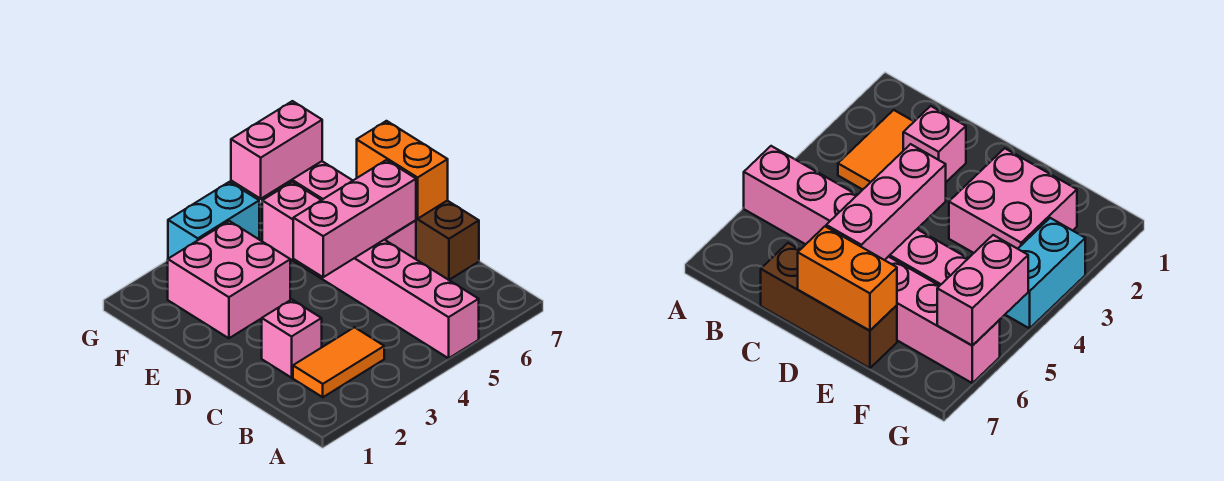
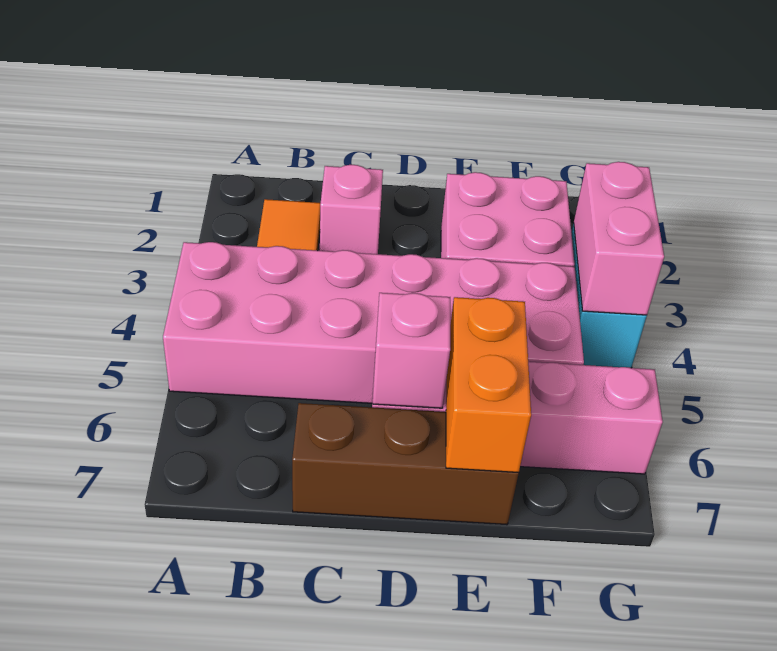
pink 1x6 brick [262,182,479,358] -> pink 2x6 brick [163,242,584,403]
pink 1x3 brick [293,160,416,277] -> pink 1x1 brick [373,293,450,408]
orange 1x2 brick [357,121,448,219] -> orange 1x2 brick turned to [446,297,531,473]
pink 1x2 brick [231,101,322,199] -> pink 1x2 brick moved to [574,162,664,315]

